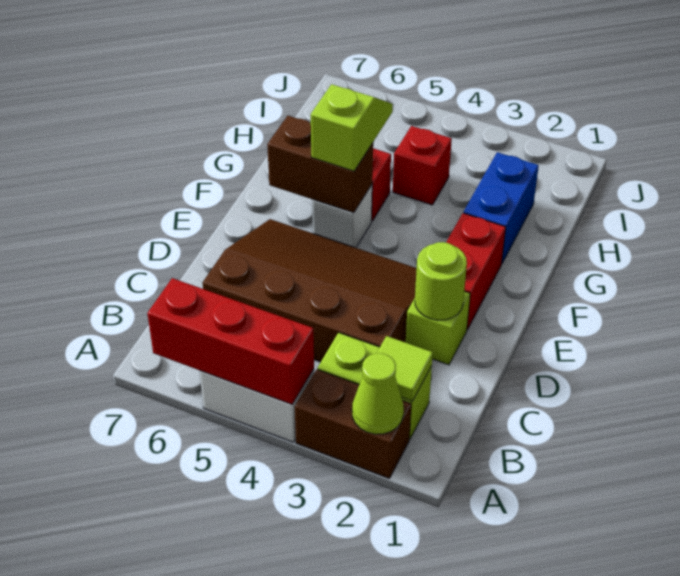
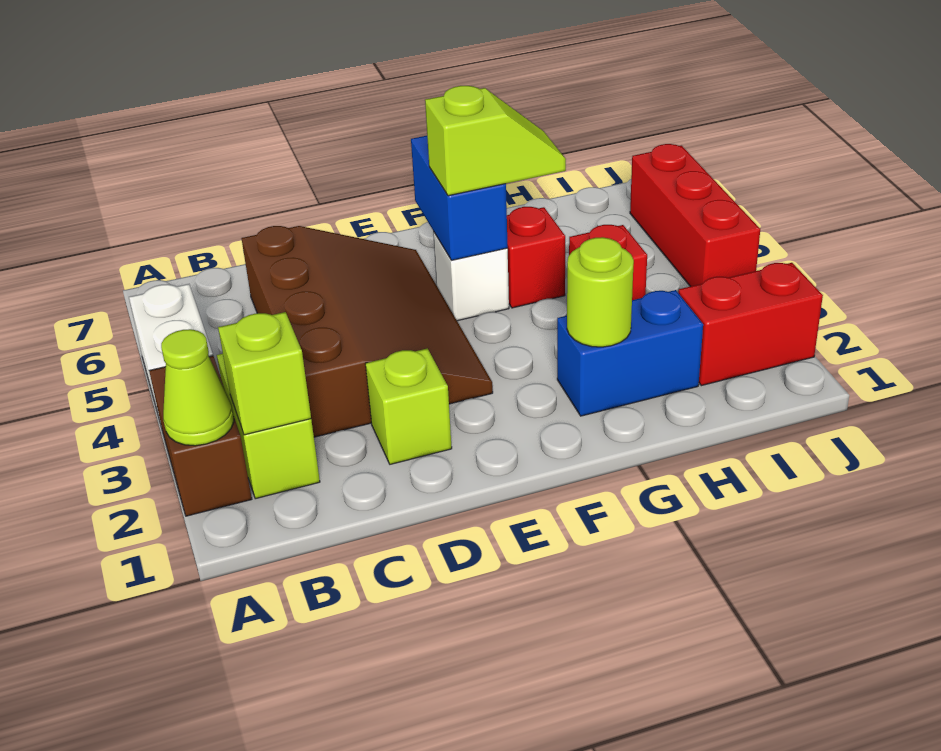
red 1x3 brick [147,278,314,405] -> red 1x3 brick moved to [630,144,760,287]
lime 1x1 tile [377,336,433,401] -> lime 1x1 brick [218,312,311,435]
lime 1x1 round brick [415,242,467,320] -> lime 1x1 round brick moved to [567,237,634,347]
red 1x2 brick [446,213,506,330] -> red 1x2 brick moved to [678,263,823,386]
brown 1x2 brick [267,116,373,213] -> blue 1x2 brick [411,136,508,260]

